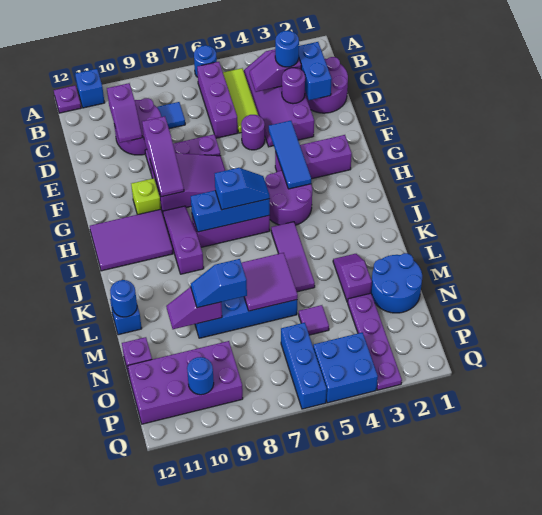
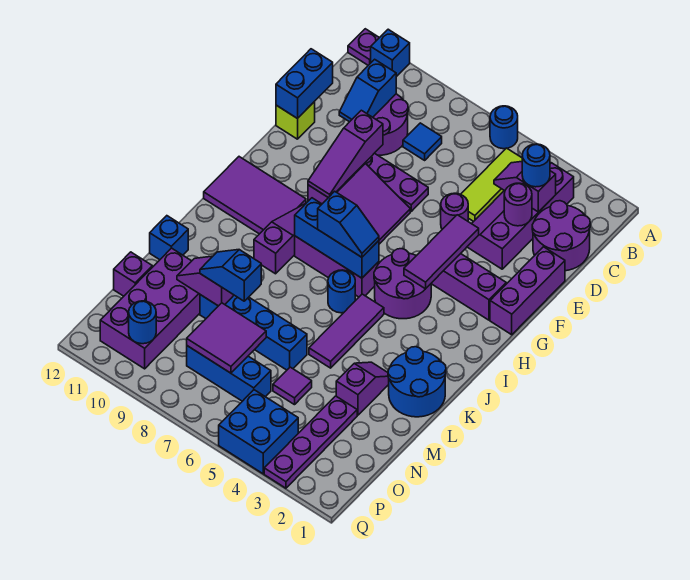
purple 1x3 brick [197,62,238,138] -> purple 1x3 brick moved to [490,247,565,335]
blue 1x2 brick [299,42,332,100] -> blue 1x2 brick moved to [276,49,333,119]
purple 1x2 slope [107,83,142,143] -> blue 1x2 slope [339,59,396,122]
blue 1x3 tile [269,121,311,189] -> purple 1x3 tile [404,215,479,289]
lime 1x1 brick [131,178,161,215] -> lime 1x1 brick moved to [276,102,315,139]
purple 2x2 tile [242,253,298,311] -> purple 2x2 tile moved to [187,303,266,373]
blue 1x1 round brick [110,280,137,317] -> blue 1x1 round brick moved to [328,270,355,313]
blue 2x2 round brick [371,253,422,313] -> blue 2x2 round brick moved to [388,347,446,417]
blue 1x3 brick [281,323,327,409] -> blue 1x3 brick turned to [187,346,271,401]
purple 2x4 brick [128,341,243,424] -> purple 2x4 brick turned to [100,248,200,369]

